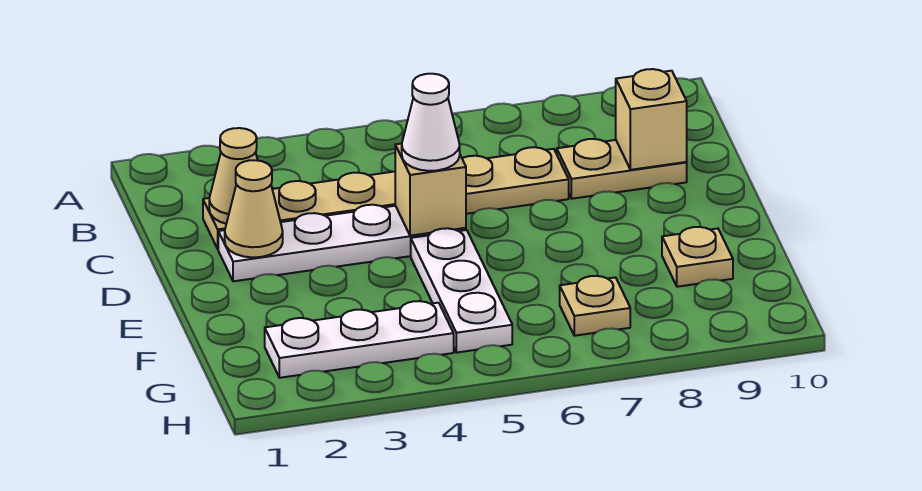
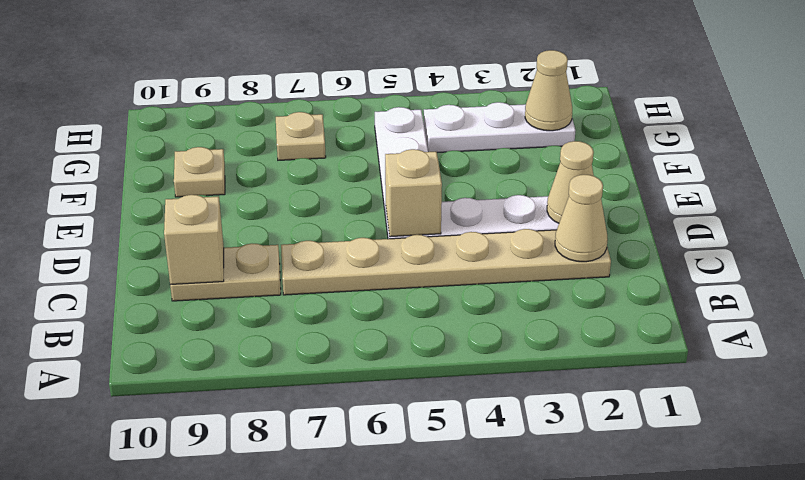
white 1x1 cone [402,74,460,171] -> none
none -> tan 1x1 cone [525,50,572,131]

